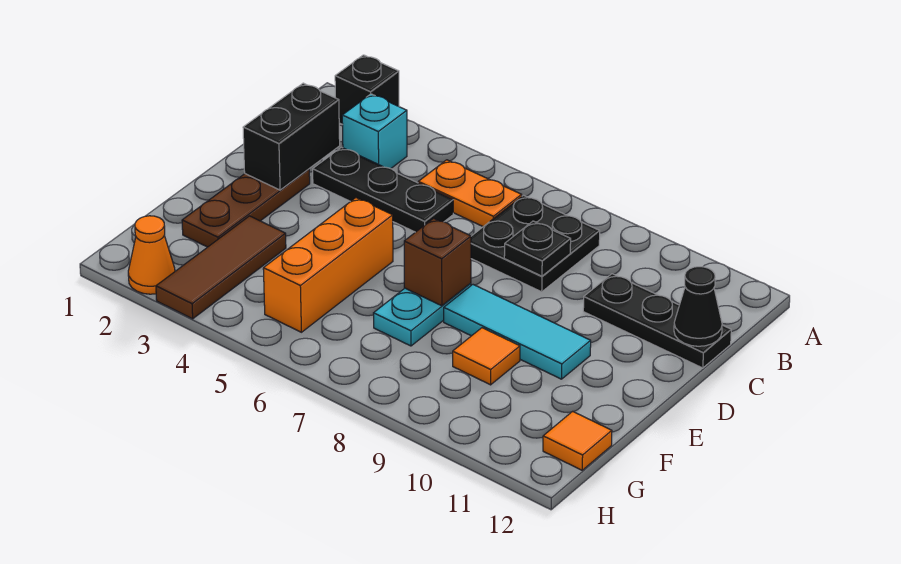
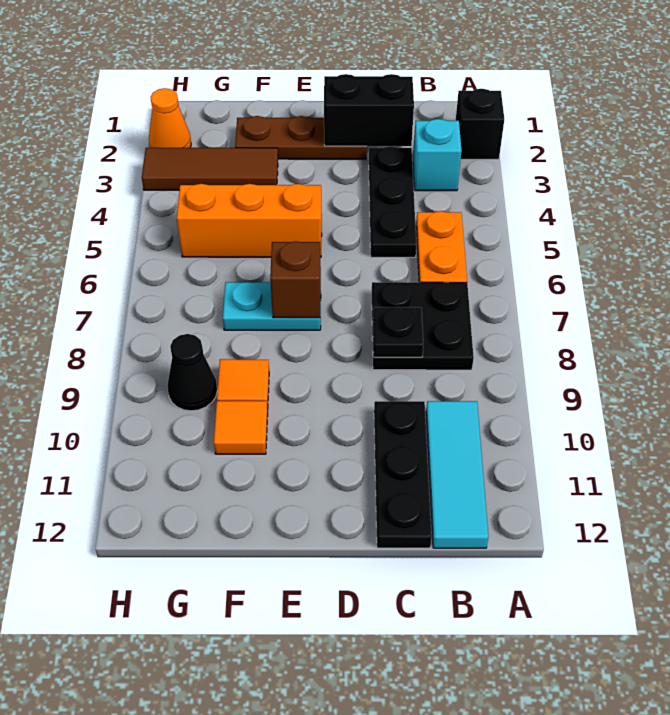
black 1x1 cone [674,267,722,346] -> black 1x1 cone moved to [167,334,217,411]
cyan 1x3 tile [444,285,591,379] -> cyan 1x3 tile moved to [426,401,488,548]
orange 1x1 tile [543,411,612,470] -> orange 1x1 tile moved to [214,401,268,454]

